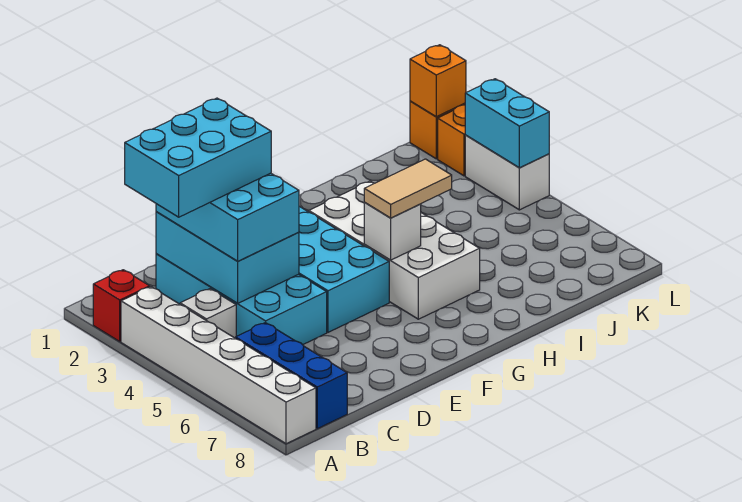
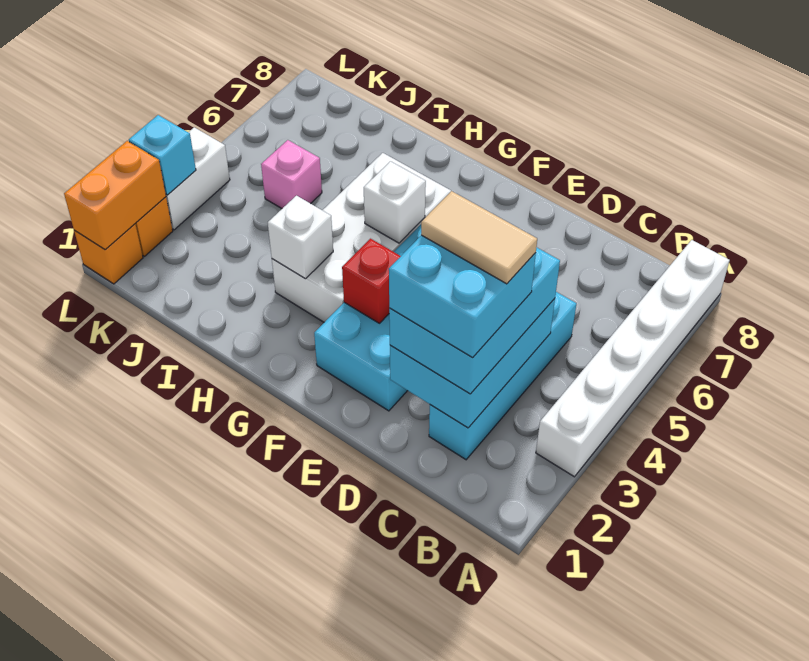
red 1x1 brick [93,270,150,341] -> red 1x1 brick moved to [342,239,401,323]
cyan 2x3 brick [125,98,271,217] -> cyan 2x2 brick [389,235,536,357]
white 1x1 brick [180,289,236,338] -> white 1x1 brick moved to [268,196,333,279]
blue 1x3 brick [236,323,347,429] -> none
cyan 2x4 brick [156,254,327,345] -> cyan 1x4 brick [429,292,576,460]
tan 1x2 tile [364,159,452,218] -> tan 1x2 tile moved to [421,191,537,284]
none -> pink 1x1 brick [261,140,322,208]
orange 1x1 brick [410,45,466,117] -> orange 1x2 brick [64,141,166,250]
cyan 1x2 brick [465,79,549,168] -> cyan 1x1 brick [129,115,196,195]

